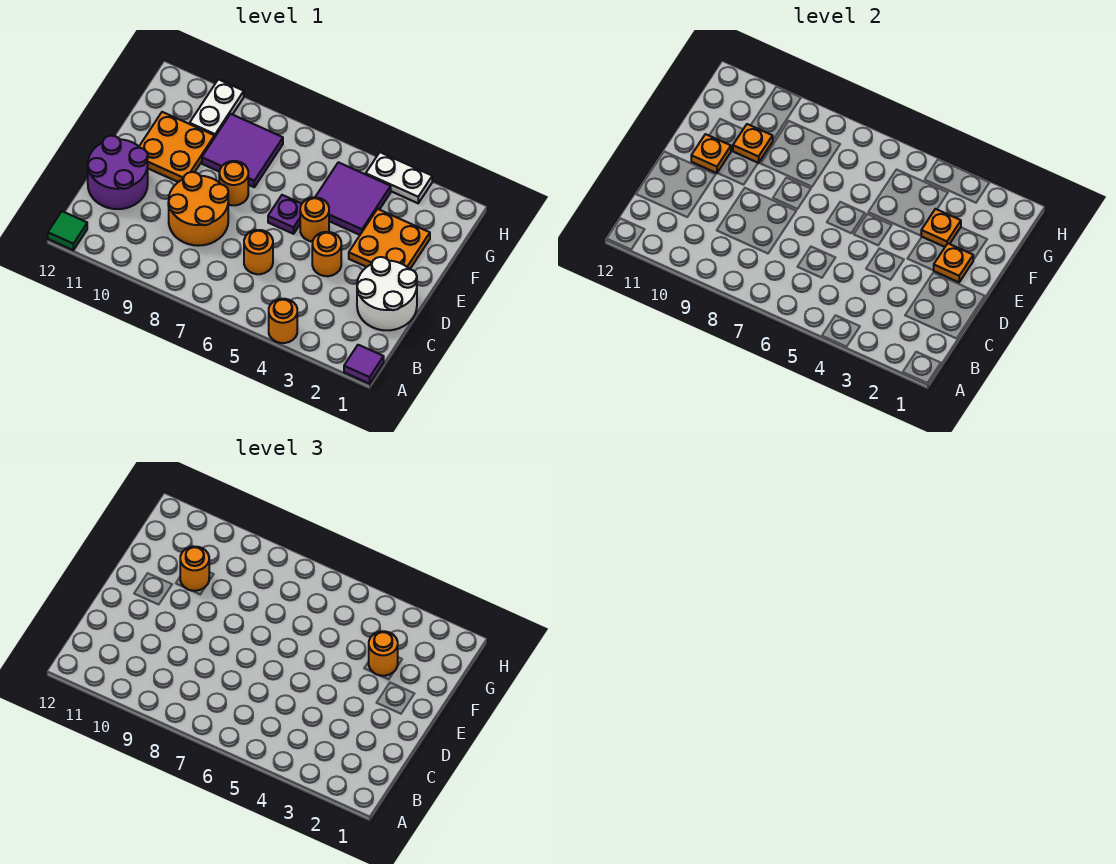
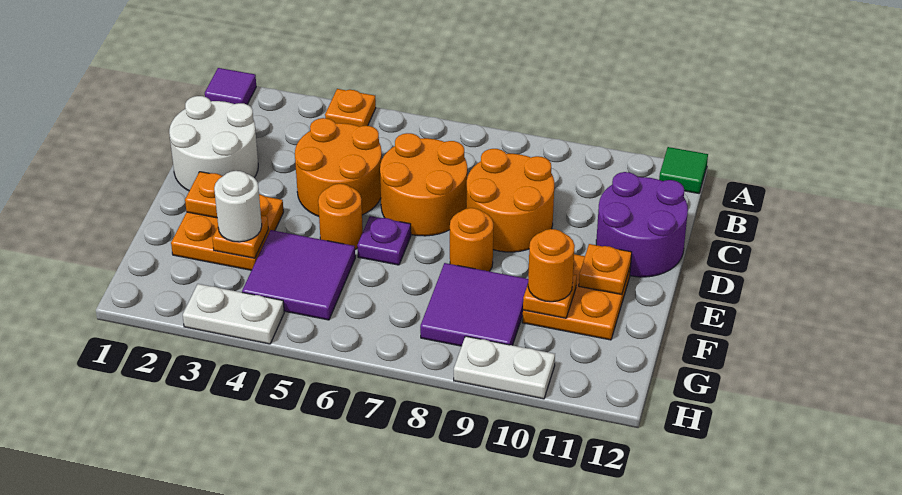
orange 1x1 round brick [269,299,297,343] -> orange 1x1 plate [325,89,376,127]
orange 1x1 round brick [244,230,273,274] -> orange 2x2 round brick [380,133,467,236]
orange 1x1 round brick [312,232,341,276] -> orange 2x2 round brick [295,118,382,216]
orange 1x1 round brick [369,631,398,676] -> white 1x1 round brick [214,171,262,242]
white 1x2 plate [190,79,244,136] -> white 1x2 plate turned to [454,336,555,399]

